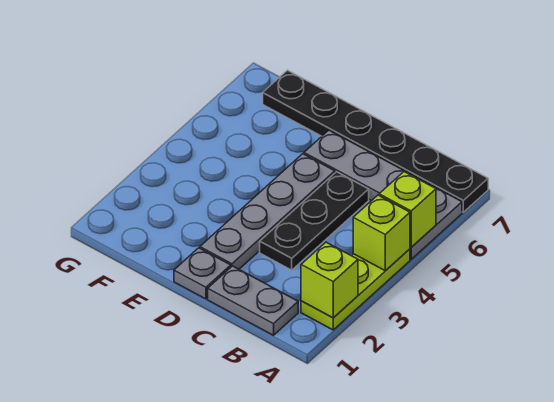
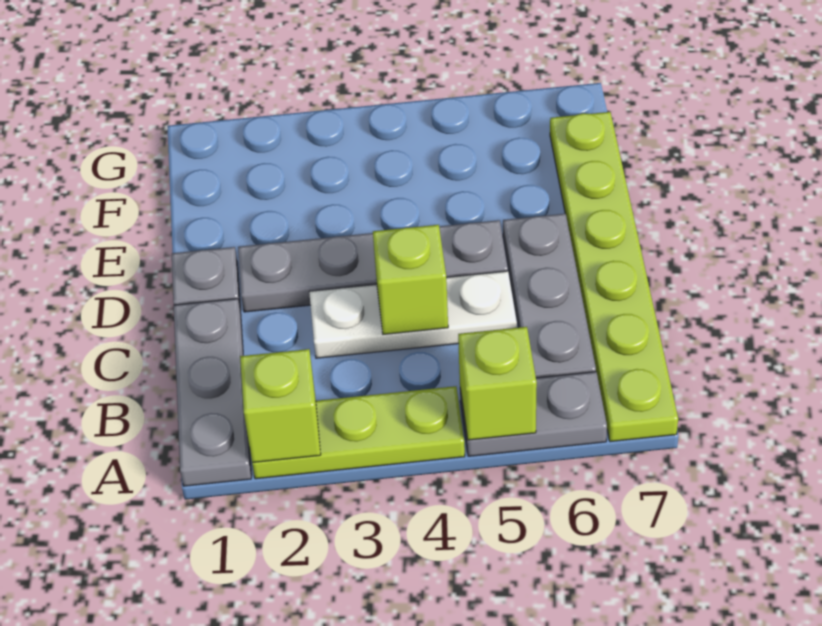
lime 1x1 brick [353,195,410,271] -> lime 1x1 brick moved to [373,225,448,334]
black 1x6 plate [263,70,488,212] -> lime 1x6 plate [550,112,678,442]
grey 1x2 plate [208,266,298,335] -> grey 1x3 plate [174,299,251,486]
black 1x3 plate [260,172,369,270] -> white 1x3 plate [309,271,517,358]

